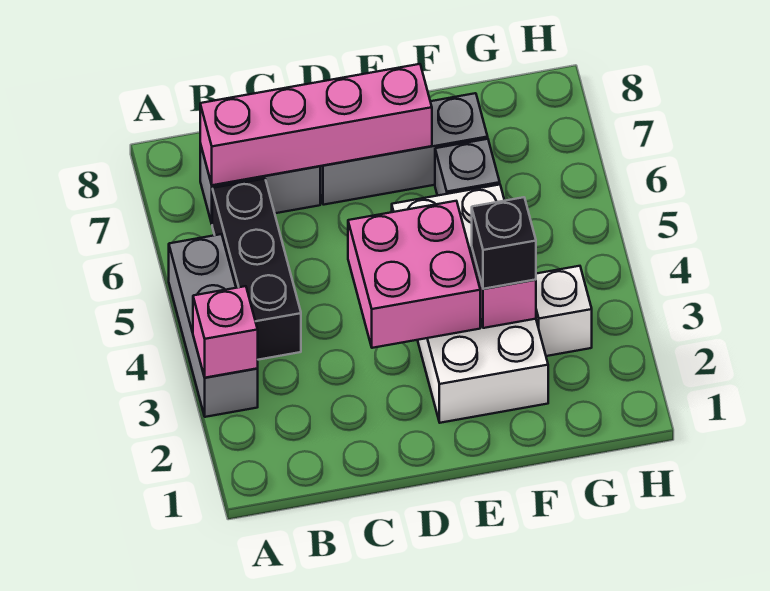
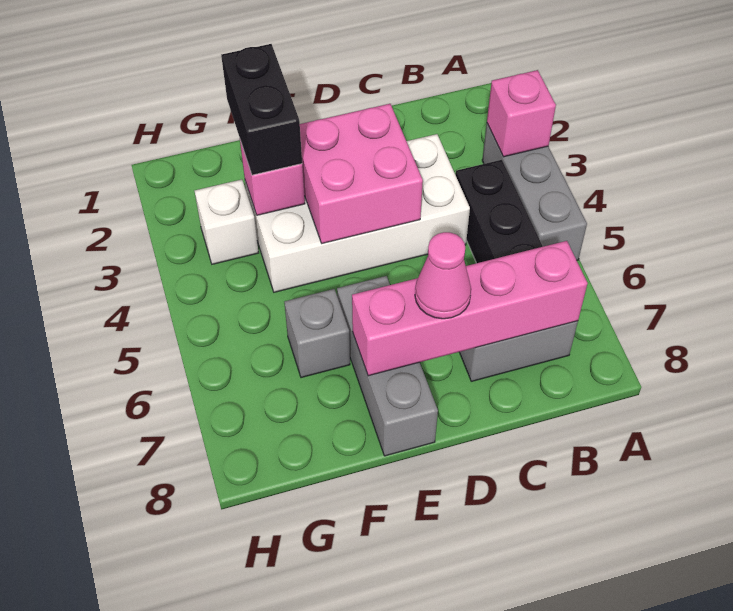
grey 1x3 brick [320,93,488,205] -> grey 1x3 brick turned to [337,276,438,456]
none -> pink 1x1 cone [415,232,471,319]
white 2x4 brick [392,185,548,423] -> white 2x4 brick turned to [245,134,470,292]
black 1x1 brick [472,197,536,289] -> black 1x2 brick [221,44,302,175]

